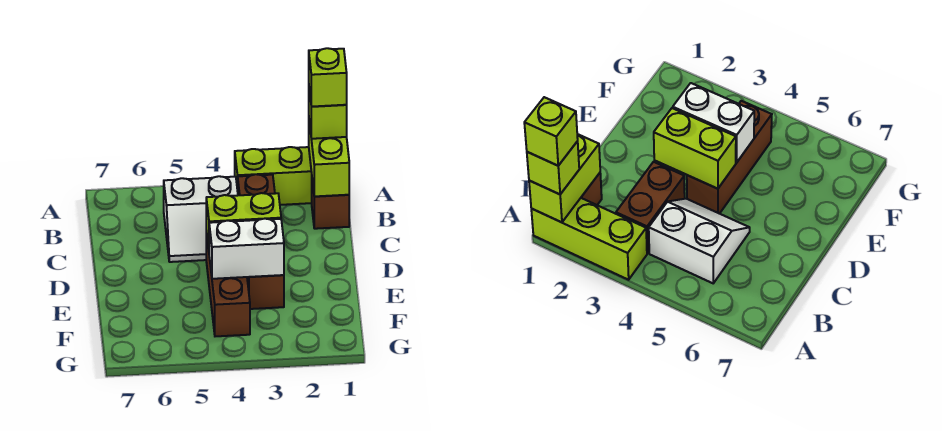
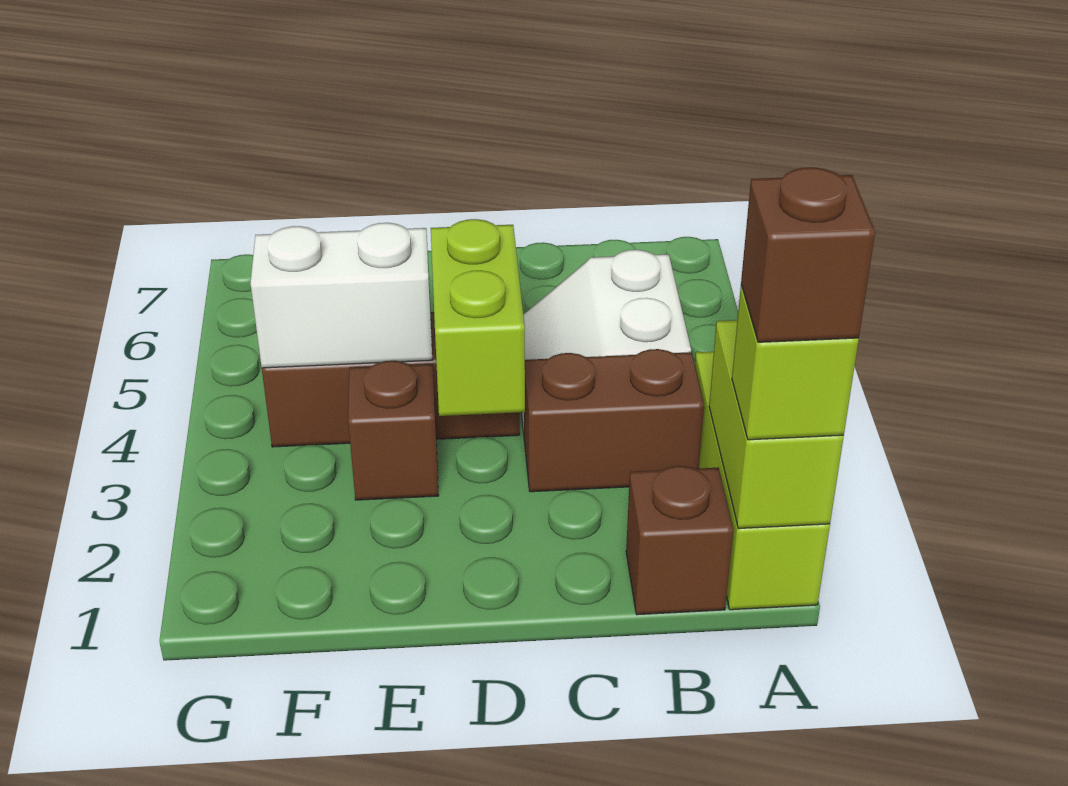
lime 1x2 brick [309,122,349,196] -> lime 1x2 brick turned to [709,320,844,529]
lime 1x1 brick [309,48,347,107] -> brown 1x1 brick [741,167,875,342]
white 1x2 brick [209,219,284,279] -> white 1x2 brick turned to [251,223,432,368]

